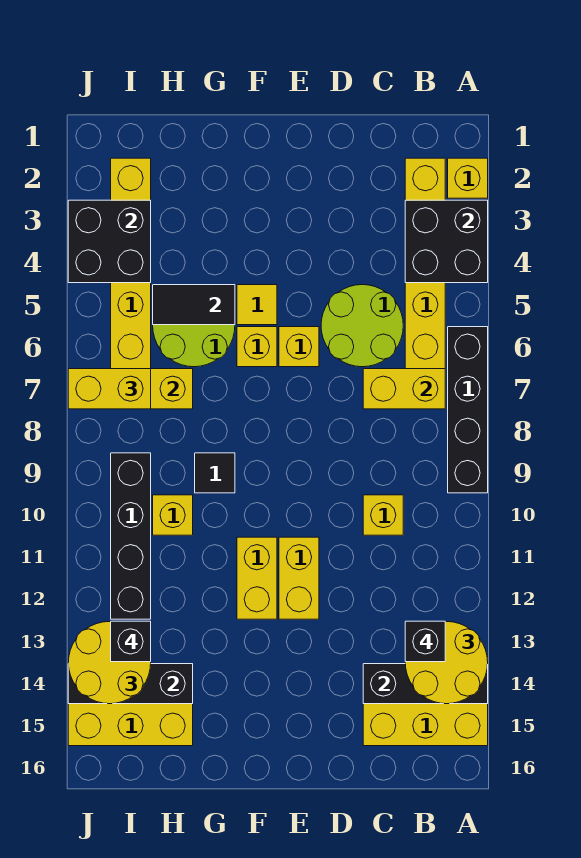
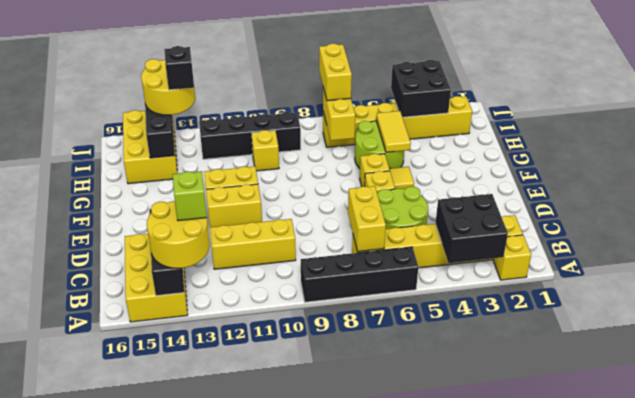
black 1x1 brick [405,621,445,662] -> lime 1x1 brick [173,171,207,221]
yellow 1x1 brick [363,495,403,535] -> yellow 1x3 brick [210,219,296,269]
black 1x2 tile [153,285,235,325] -> yellow 1x2 tile [376,111,411,152]
black 1x1 tile [195,453,235,493] -> none

